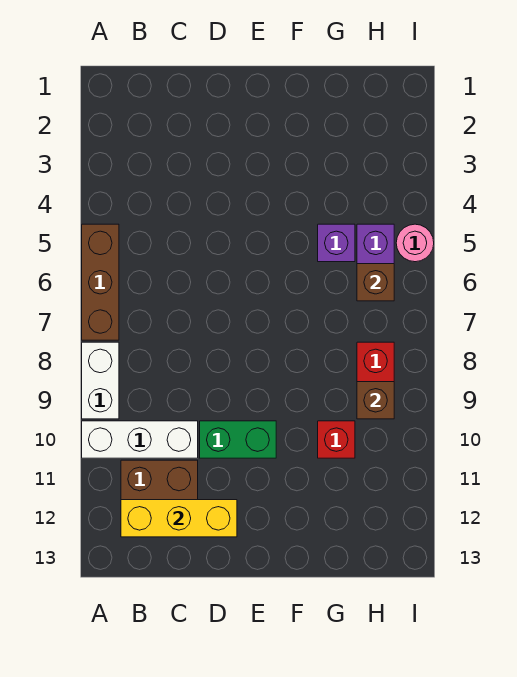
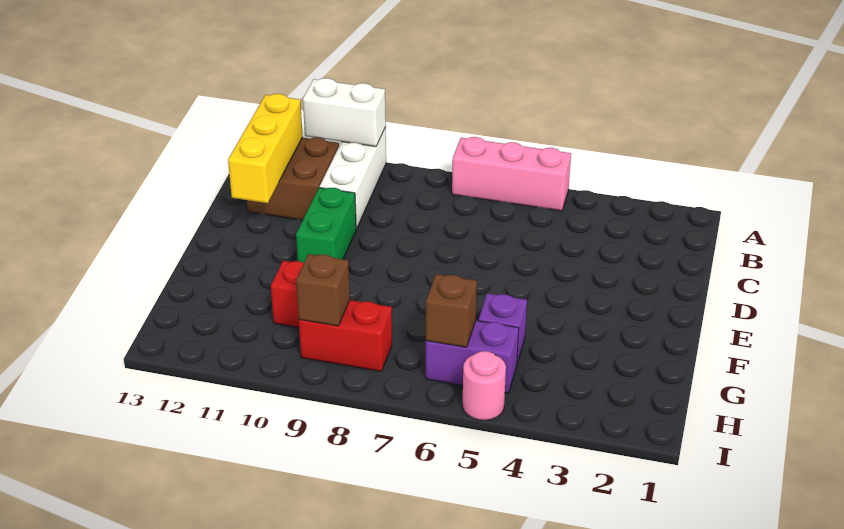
brown 1x3 brick [82,224,119,340] -> pink 1x3 brick [452,137,571,211]
white 1x2 brick [82,342,119,419] -> white 1x2 brick moved to [303,78,386,147]

